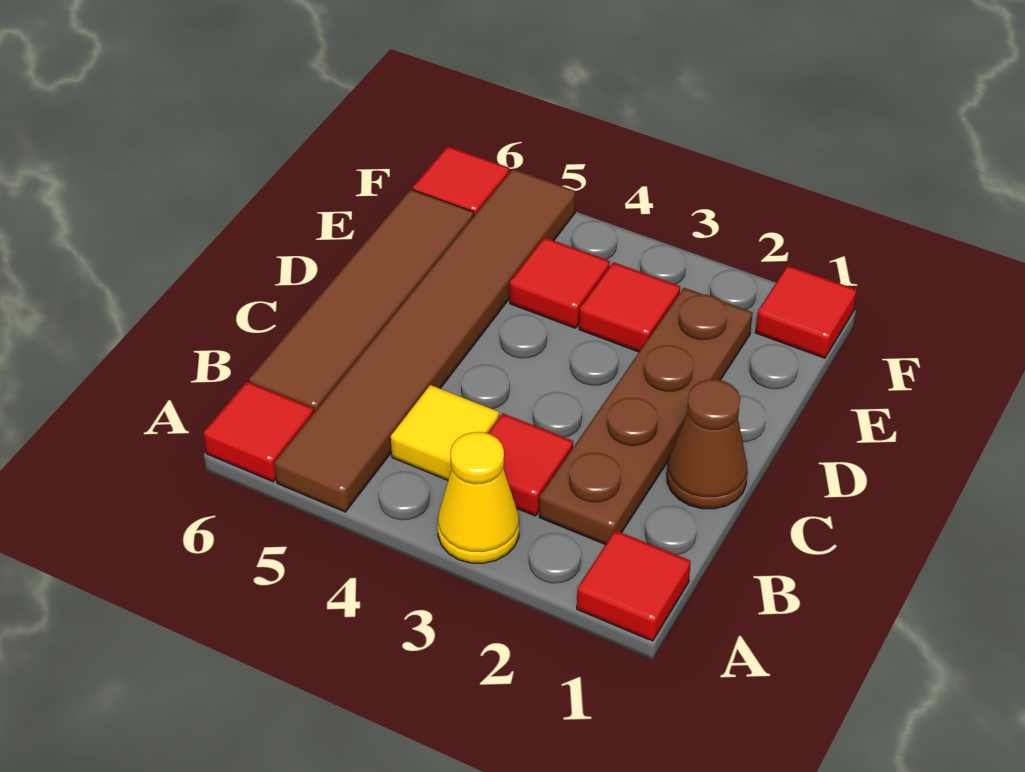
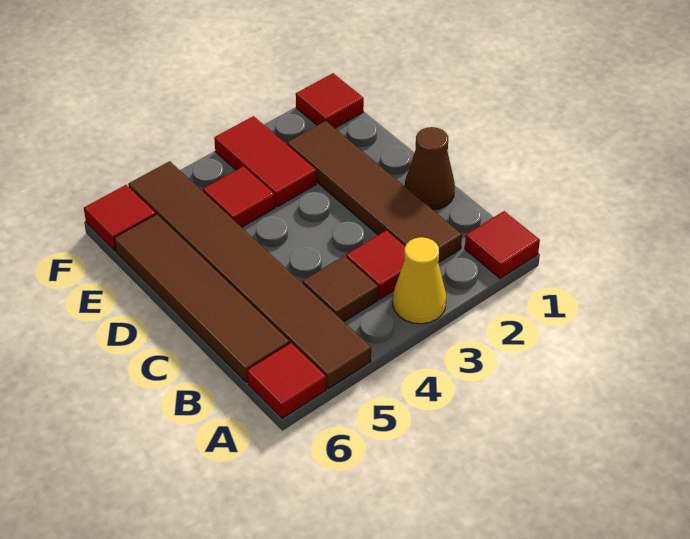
brown 1x4 plate [539,288,753,545] -> brown 1x4 tile [287,121,462,263]
yellow 1x1 tile [391,385,499,480] -> brown 1x1 tile [303,256,378,321]
red 1x1 tile [579,262,680,352] -> red 1x2 tile [214,116,316,207]

